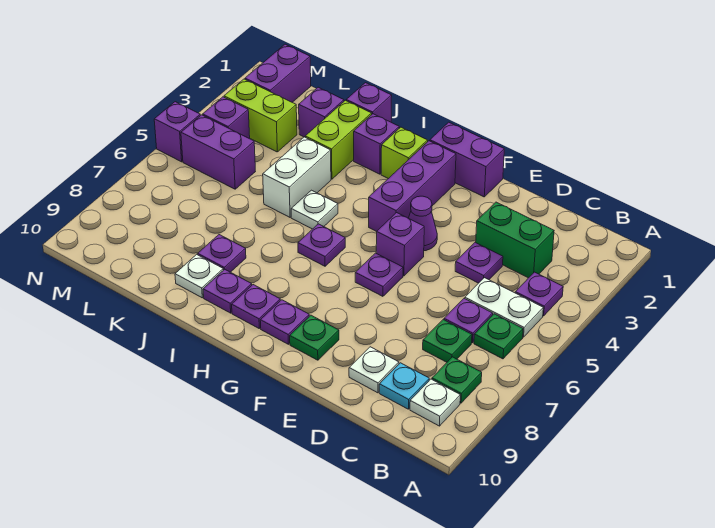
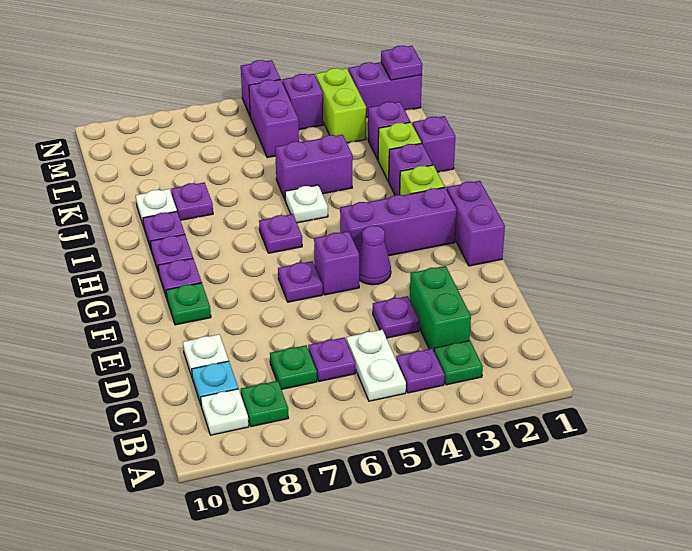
green 1x1 plate [474,314,523,359] -> green 1x1 plate moved to [434,340,483,385]
lime 1x2 brick [305,100,372,179] -> lime 1x1 brick [378,122,421,181]
white 1x2 brick [263,137,331,217] -> purple 1x2 brick [275,135,353,199]
none -> purple 1x1 plate [381,46,422,80]

